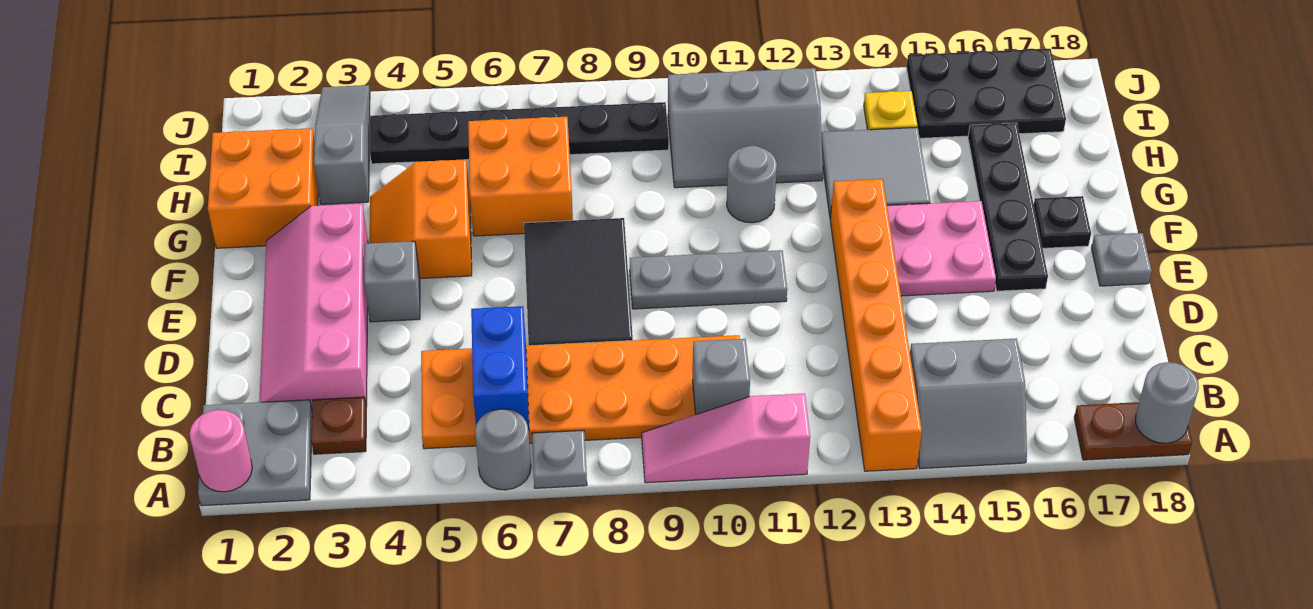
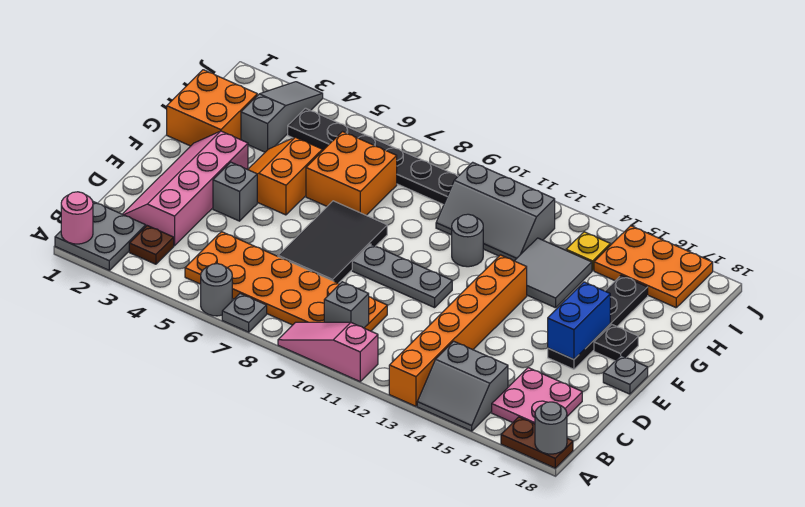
blue 1x2 brick [471,306,529,431] -> blue 1x2 brick moved to [548,282,610,359]
pink 2x2 plate [887,201,996,296] -> pink 2x2 plate moved to [492,368,582,424]
black 2x3 plate [906,49,1066,138] -> orange 2x3 plate [594,226,713,308]

